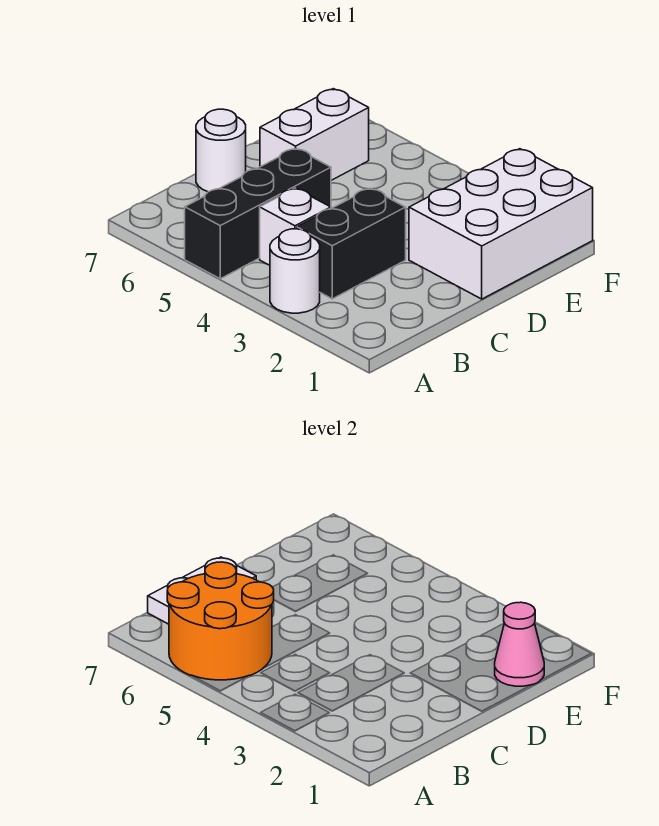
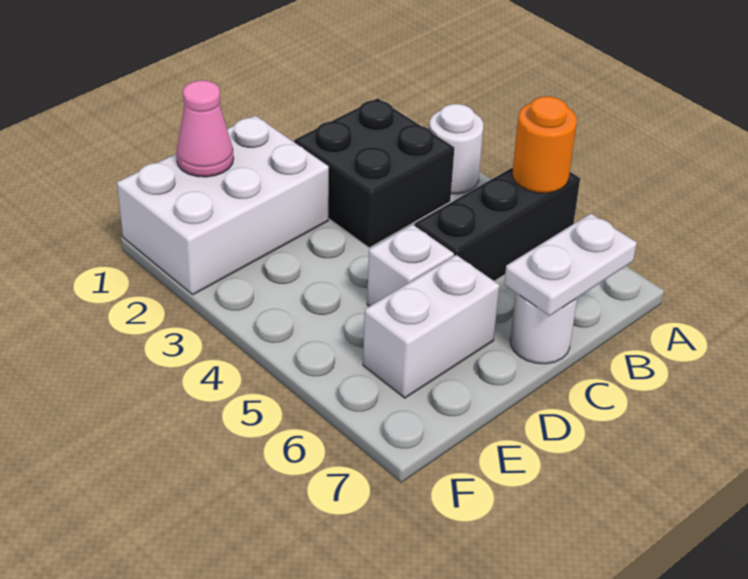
orange 2x2 round brick [167,562,274,680] -> orange 1x1 round brick [512,96,577,193]
black 1x2 brick [297,188,406,299] -> black 2x2 brick [294,98,454,248]
white 1x1 brick [260,188,331,265] -> white 1x1 brick moved to [367,225,454,306]

